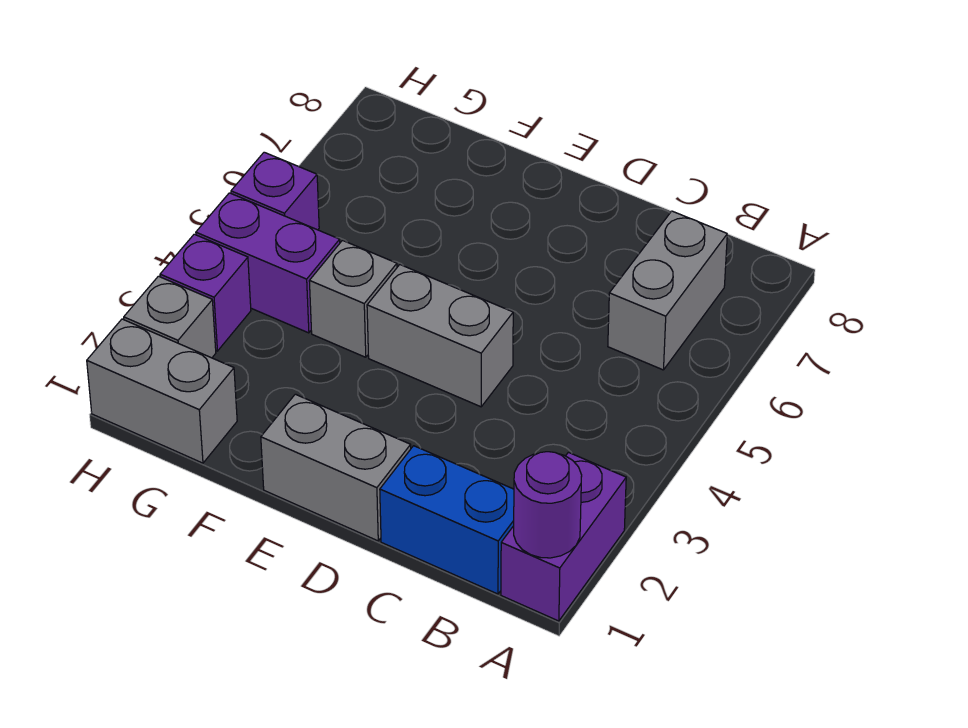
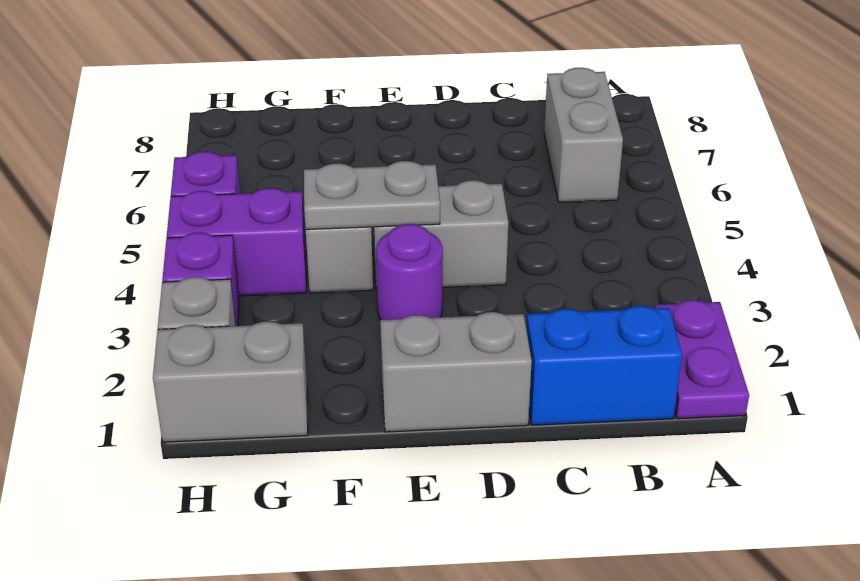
purple 1x2 brick [501,452,626,621] -> purple 1x2 plate [655,300,749,419]
purple 1x1 round brick [514,452,582,558] -> purple 1x1 round brick moved to [376,224,443,320]
none -> grey 1x2 plate [304,161,440,230]

